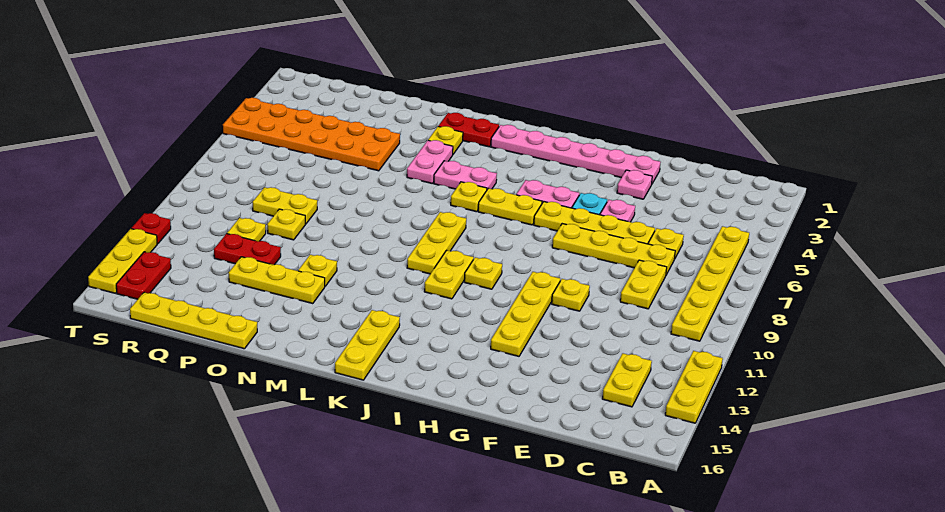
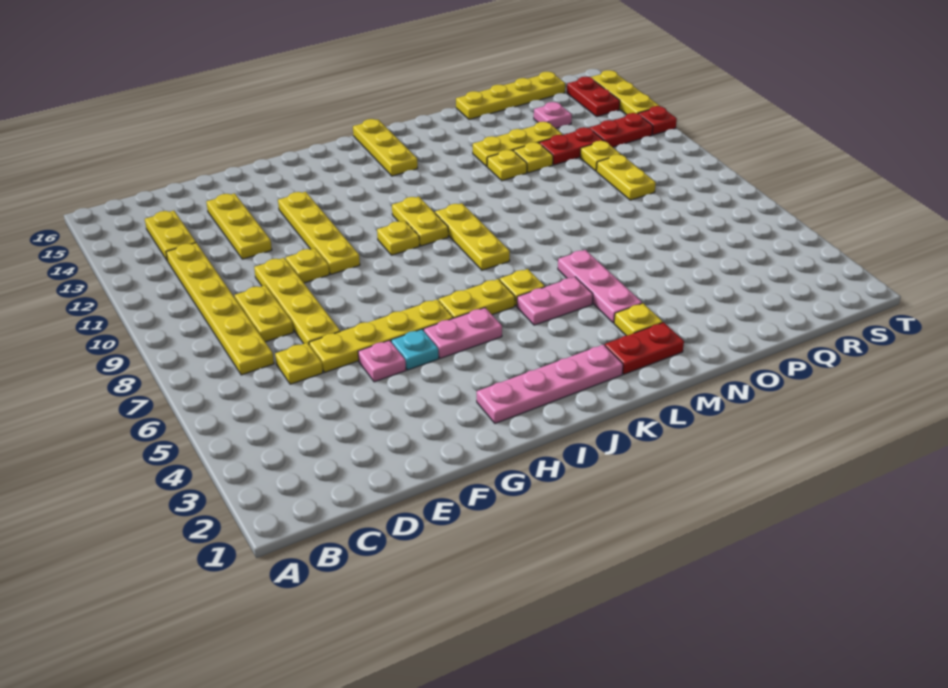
yellow 1x3 plate [665,351,723,423] -> yellow 1x3 plate moved to [206,193,272,259]
yellow 1x6 plate [671,226,749,341] -> yellow 1x6 plate moved to [166,243,274,375]
yellow 1x4 plate [552,224,675,275] -> yellow 1x4 plate turned to [254,258,340,344]
pink 1x6 plate [491,125,661,184] -> pink 1x4 plate [477,345,623,424]
pink 1x1 plate [617,170,652,199] -> pink 1x1 plate moved to [534,102,572,128]
pink 1x2 plate [407,140,453,184] -> pink 1x3 plate [558,250,642,323]
orange 2x6 plate [223,98,400,171] -> none
yellow 1x2 plate [253,187,317,224] -> yellow 1x2 plate turned to [597,154,656,200]
yellow 1x1 plate [267,209,305,240] -> yellow 1x1 plate moved to [514,142,553,173]
none -> red 1x2 plate [590,113,653,147]

